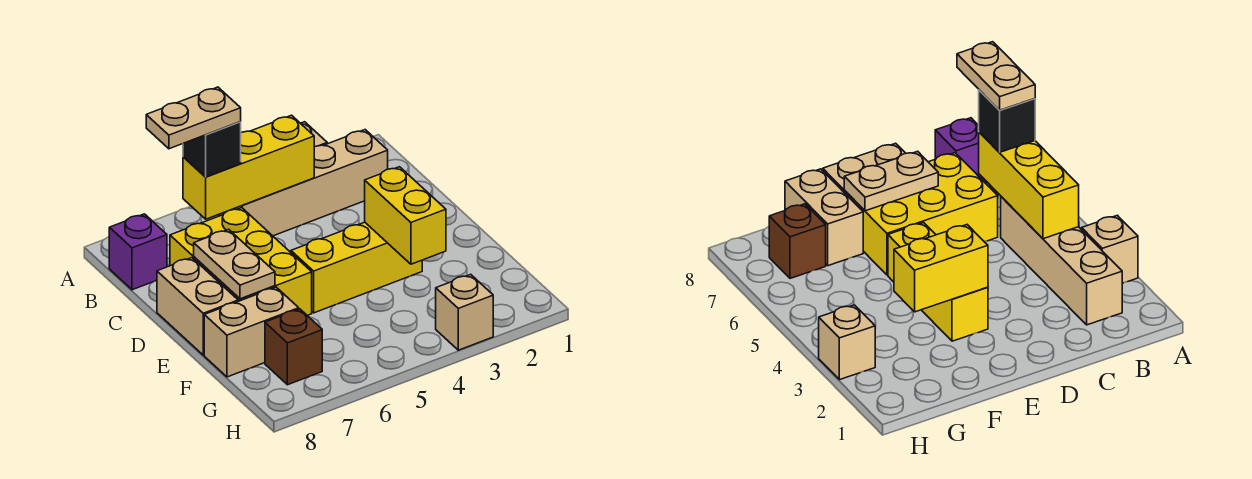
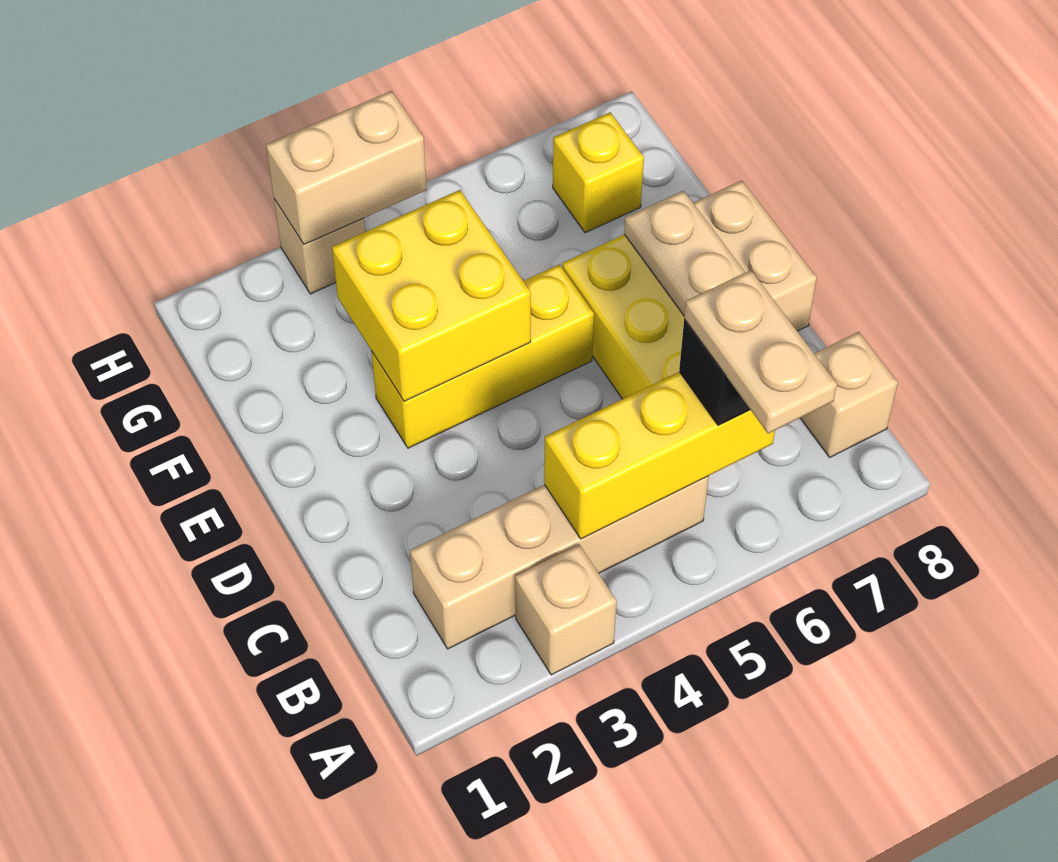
tan 1x2 plate [146,87,241,149] -> tan 1x2 plate turned to [684,270,837,434]
purple 1x1 brick [109,214,167,290] -> tan 1x1 brick [800,332,898,457]
yellow 1x2 brick [365,167,446,264] -> yellow 2x2 brick [332,190,531,401]
tan 1x2 brick [204,287,299,377] -> tan 1x2 brick moved to [266,91,427,244]
brown 1x1 brick [265,309,322,385] -> yellow 1x1 brick [553,112,644,233]

